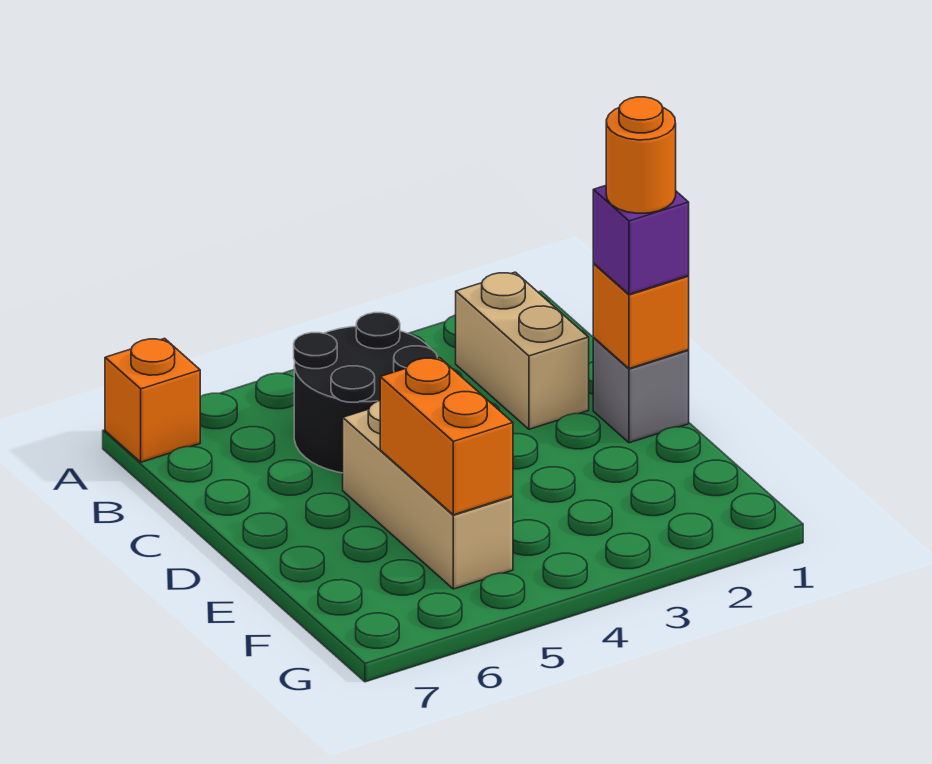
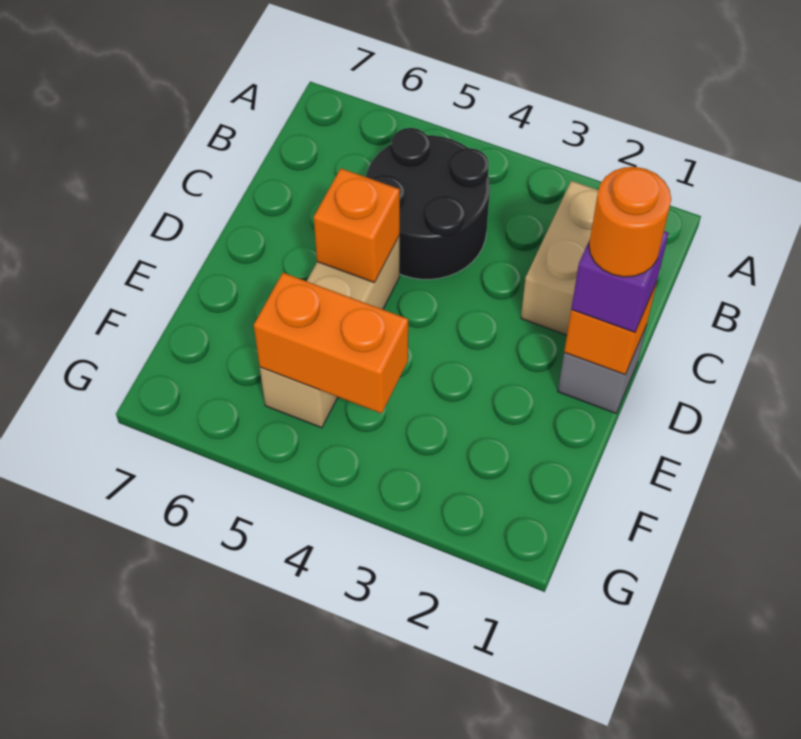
orange 1x1 brick [105,338,200,462] -> orange 1x1 brick moved to [314,168,400,282]
orange 1x2 brick [380,358,513,515] -> orange 1x2 brick turned to [254,273,408,413]

